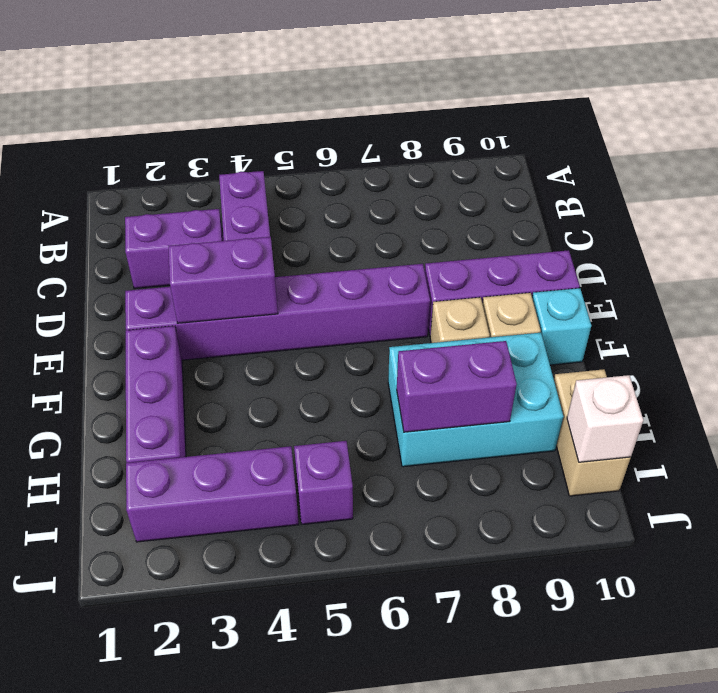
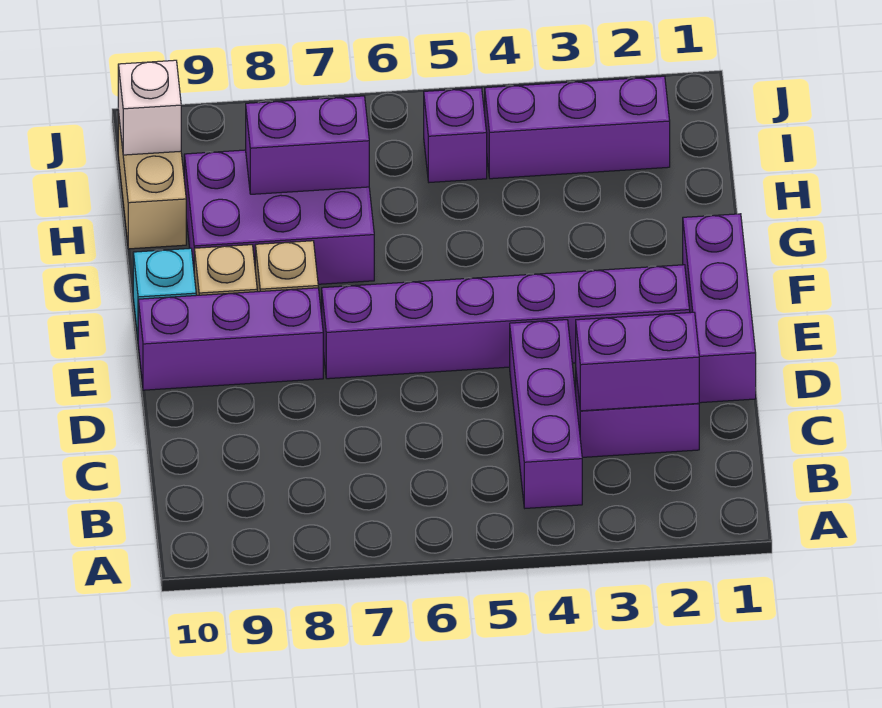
purple 1x2 brick [169,237,278,323] -> purple 1x2 brick moved to [576,312,699,411]
purple 1x3 brick [126,326,186,463] -> purple 1x3 brick moved to [683,214,756,403]
cyan 2x3 brick [388,333,564,467] -> purple 2x3 brick [184,150,374,284]

